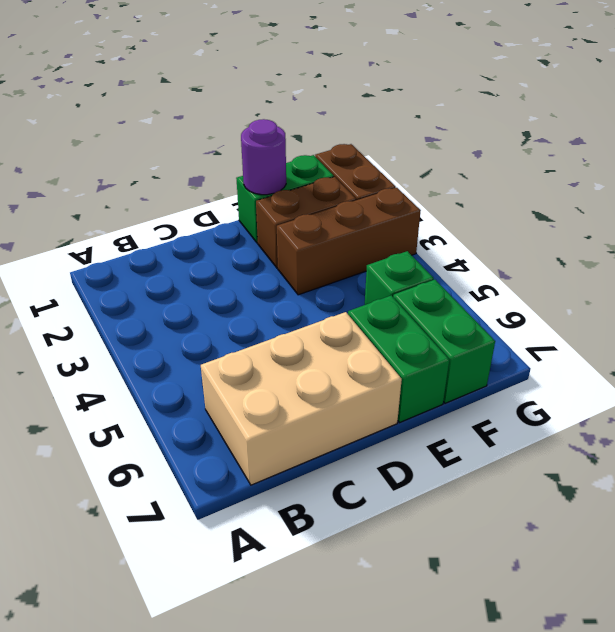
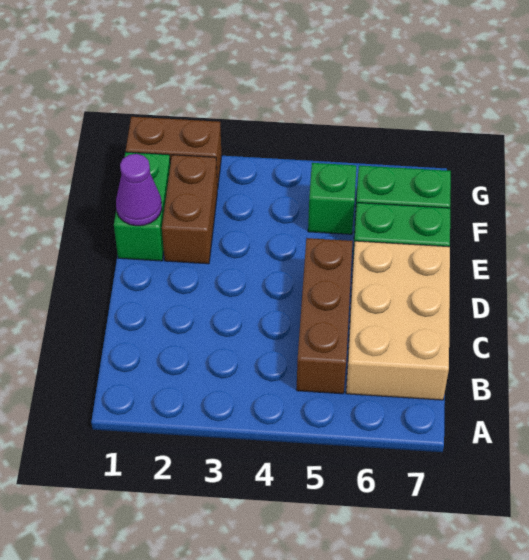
purple 1x1 round brick [241,119,286,195] -> purple 1x1 cone [116,154,162,226]
brown 1x3 brick [277,188,421,295] -> brown 1x3 brick moved to [297,238,353,394]

